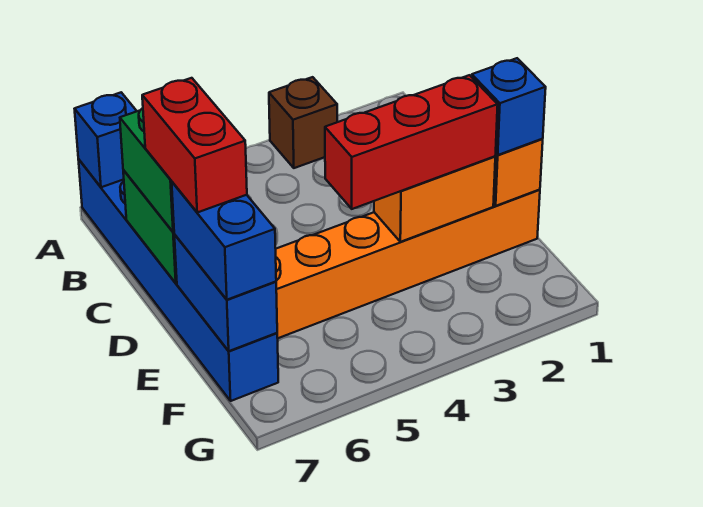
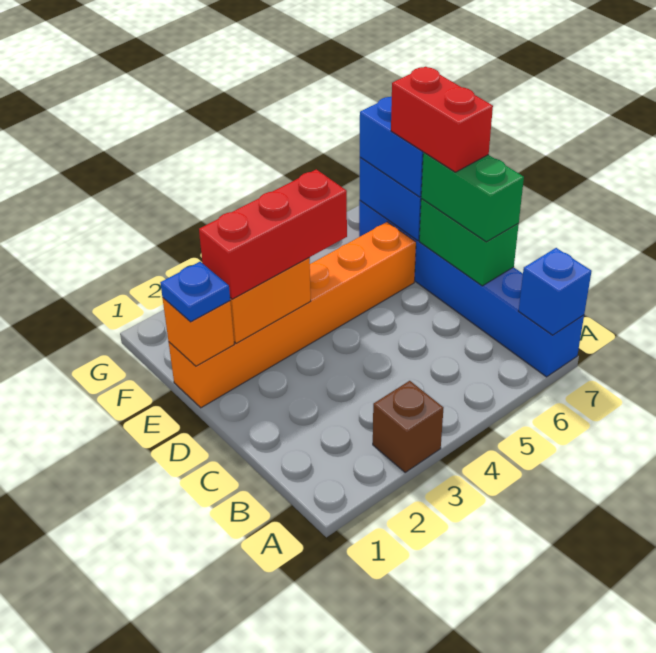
blue 1x1 brick [472,58,546,155] -> blue 1x1 plate [160,262,230,322]

